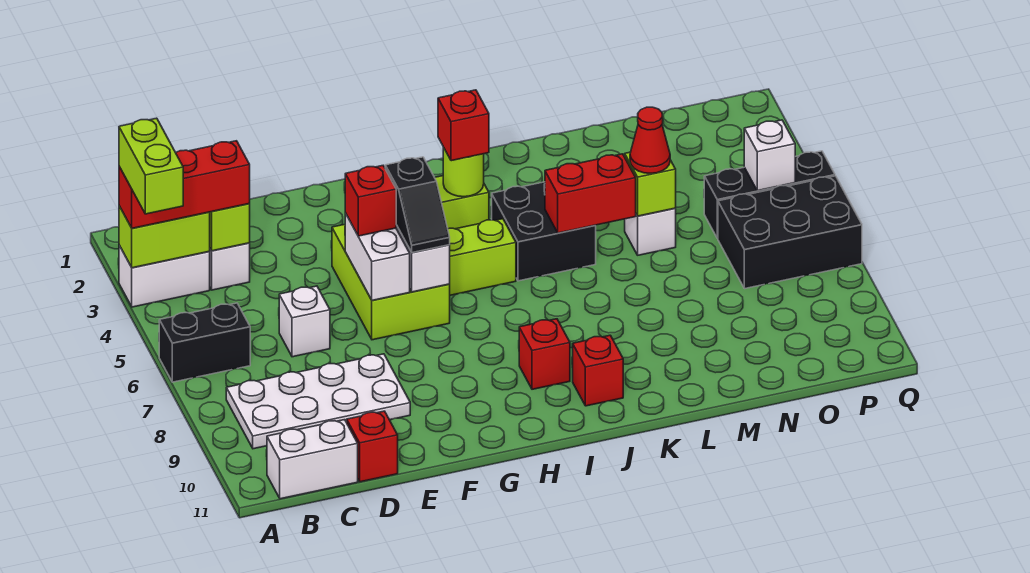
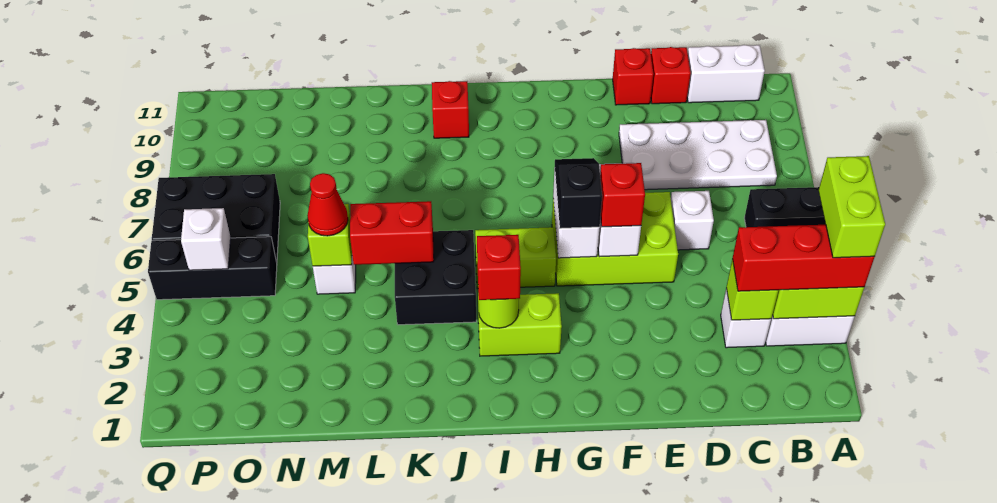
lime 2x3 brick [332,224,450,340] -> lime 2x3 brick turned to [552,192,678,286]
red 1x1 brick [519,319,570,389] -> red 1x1 brick moved to [613,48,654,105]

